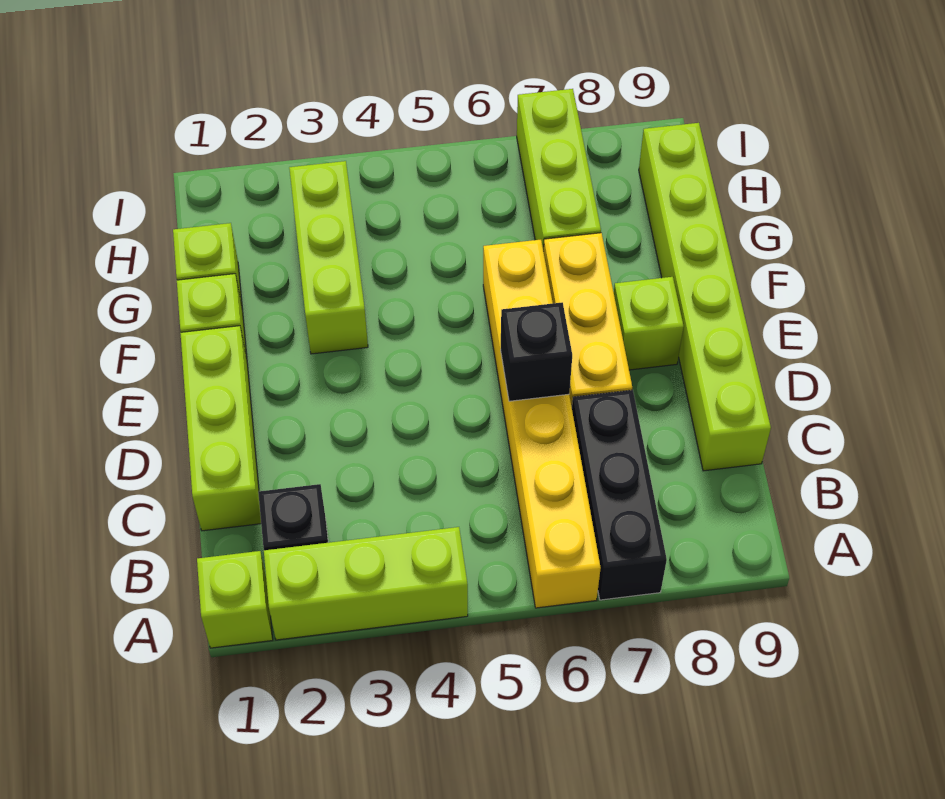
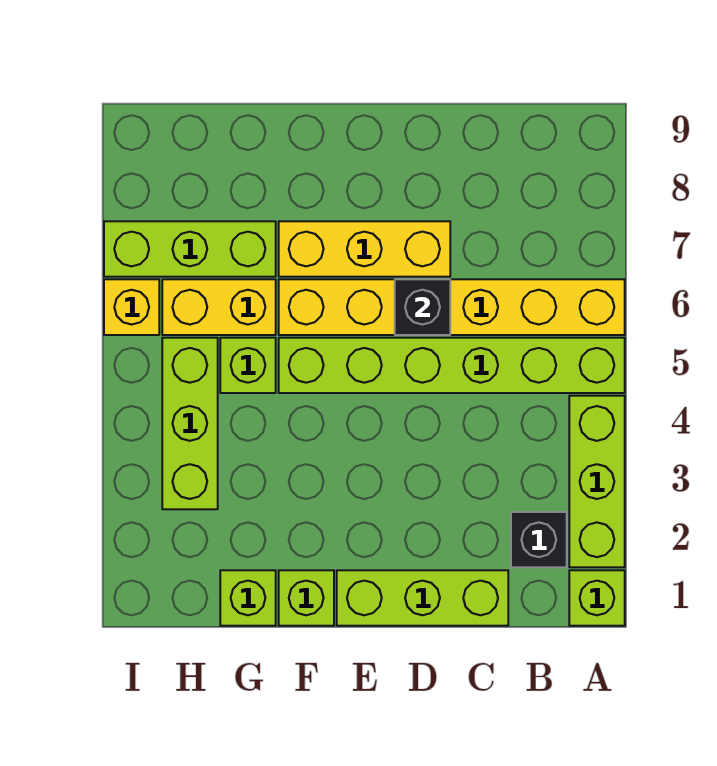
black 1x3 brick [572,390,667,600] -> none
lime 1x6 brick [639,123,771,471] -> lime 1x6 brick moved to [279,338,625,393]
lime 1x1 brick [614,277,684,370] -> lime 1x1 brick moved to [220,338,276,393]
lime 1x3 brick [289,161,368,354] -> lime 1x3 brick turned to [162,338,218,509]
none -> yellow 1x2 brick [162,279,276,335]
none -> yellow 1x1 brick [104,279,159,335]

